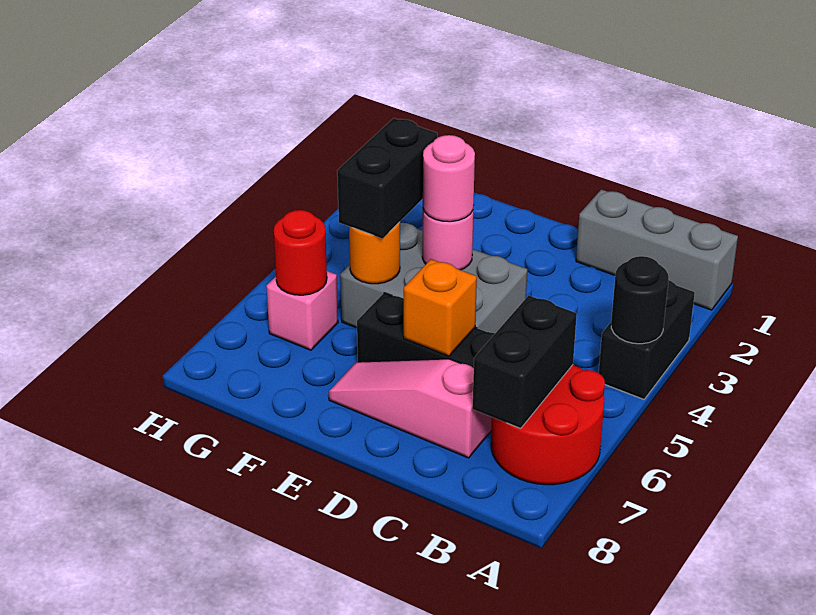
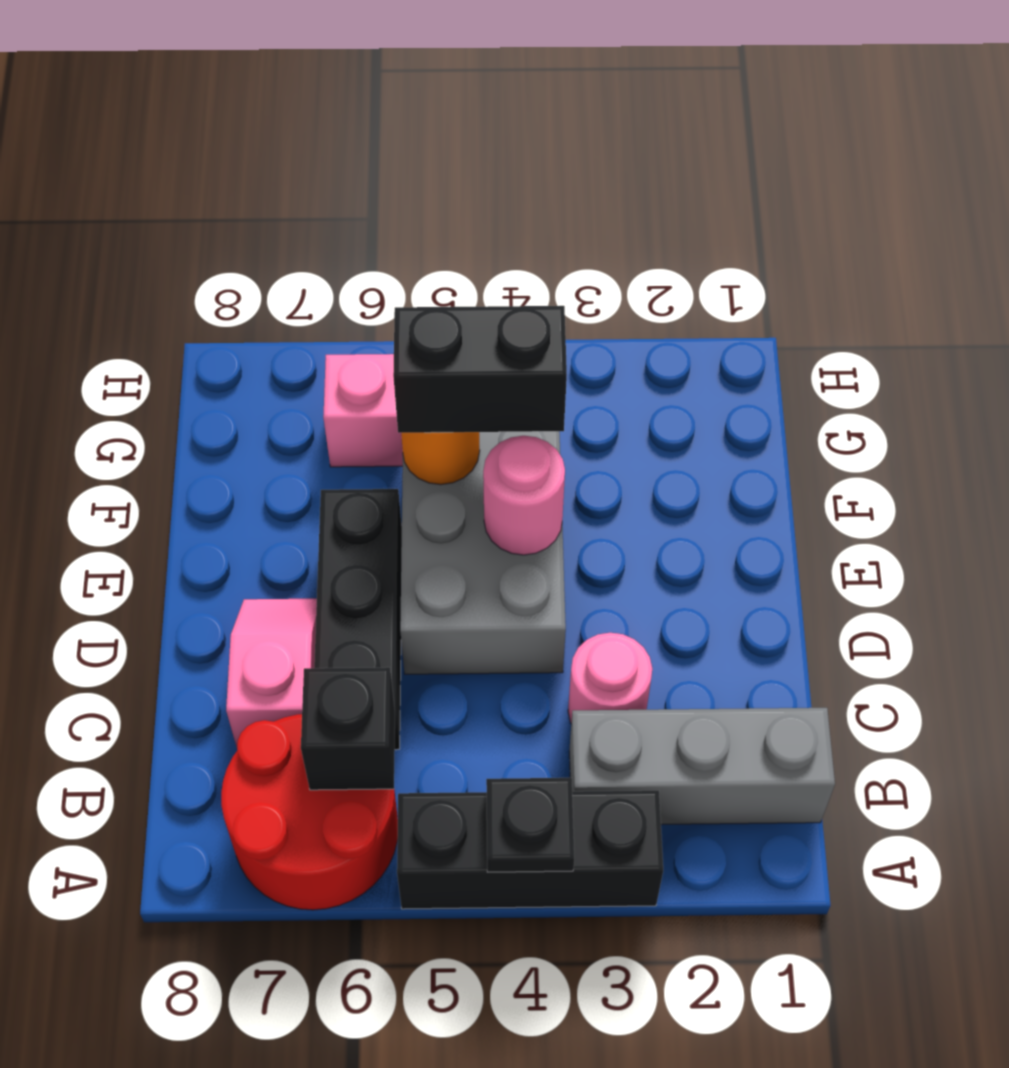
grey 1x3 brick [576,189,738,310] -> grey 1x3 brick turned to [569,708,835,825]
black 1x2 brick [599,280,695,399] -> black 1x3 brick [397,790,663,909]
black 1x1 round brick [611,256,669,344] -> black 1x1 plate [486,778,574,872]
black 1x2 brick [473,295,577,429] -> black 1x1 brick [301,667,395,790]
pink 1x3 slope [329,359,492,458] -> pink 1x2 slope [226,599,317,747]
orange 1x1 brick [404,259,477,356] -> none
pink 1x1 round brick [423,135,475,222] -> pink 1x1 round brick moved to [568,633,652,723]
red 1x1 round brick [274,210,327,295] -> none

